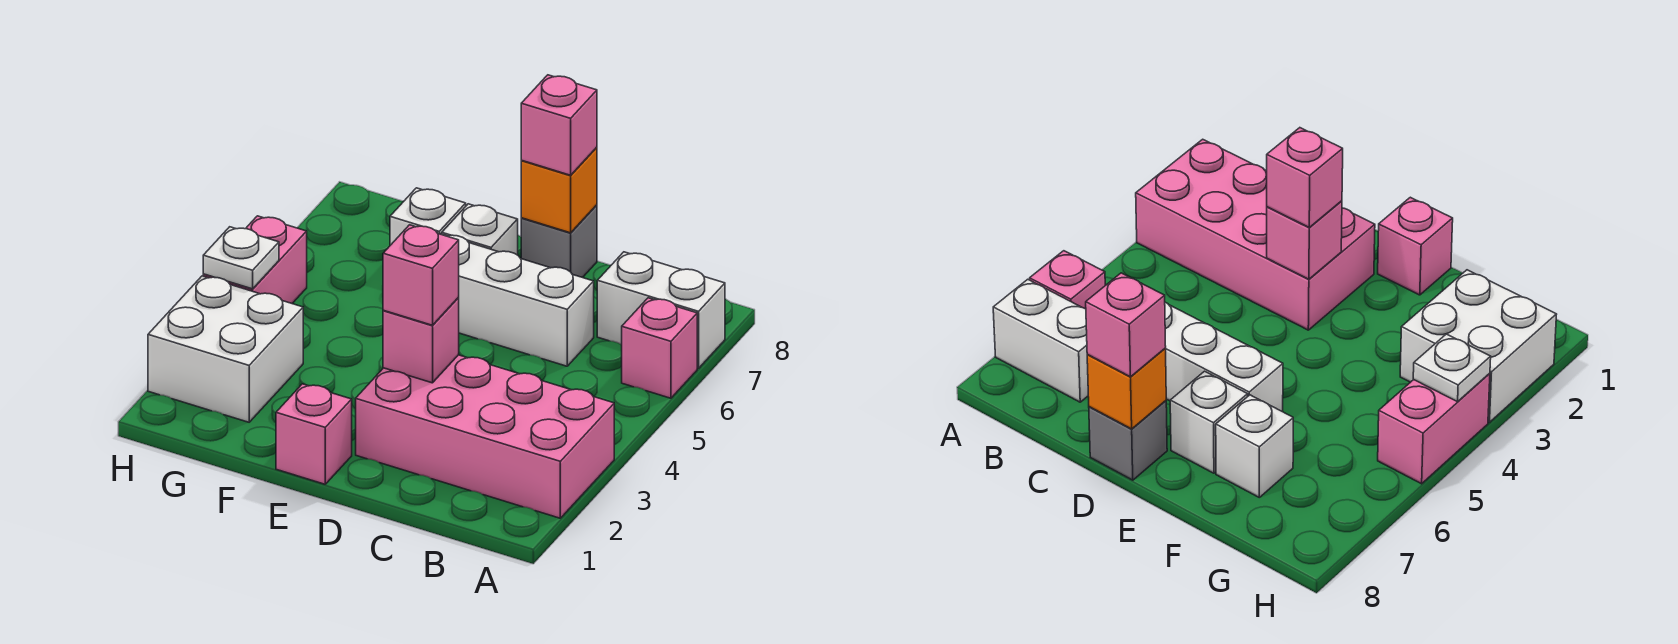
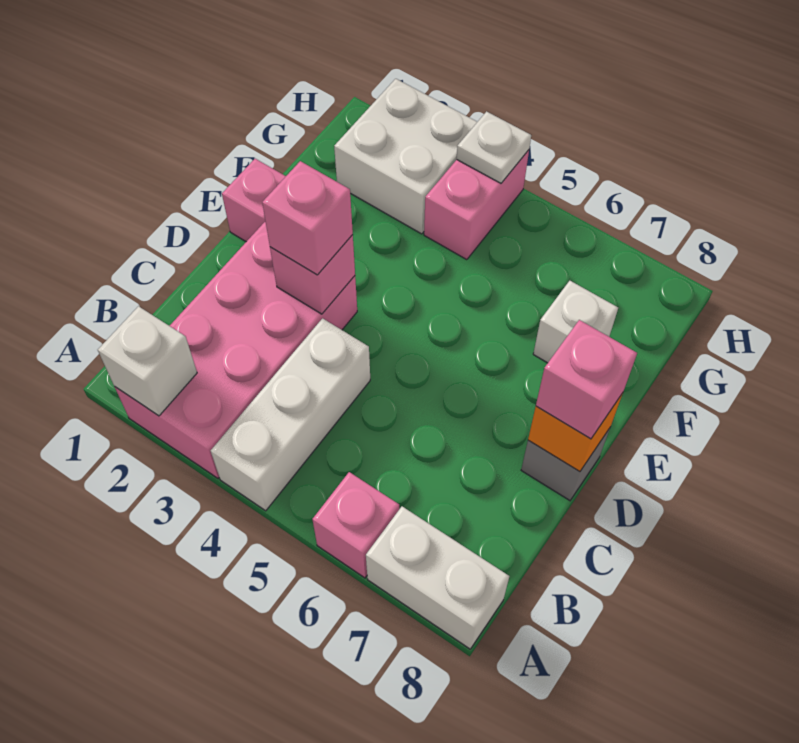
white 1x2 brick [597,252,725,368] -> white 1x2 brick turned to [366,506,509,649]
white 1x3 brick [441,234,594,366] -> white 1x3 brick moved to [211,318,370,511]
white 1x1 brick [442,204,518,255] -> white 1x1 brick moved to [98,306,197,416]
pink 1x2 brick [203,216,307,303] -> pink 1x2 brick turned to [424,150,529,260]

